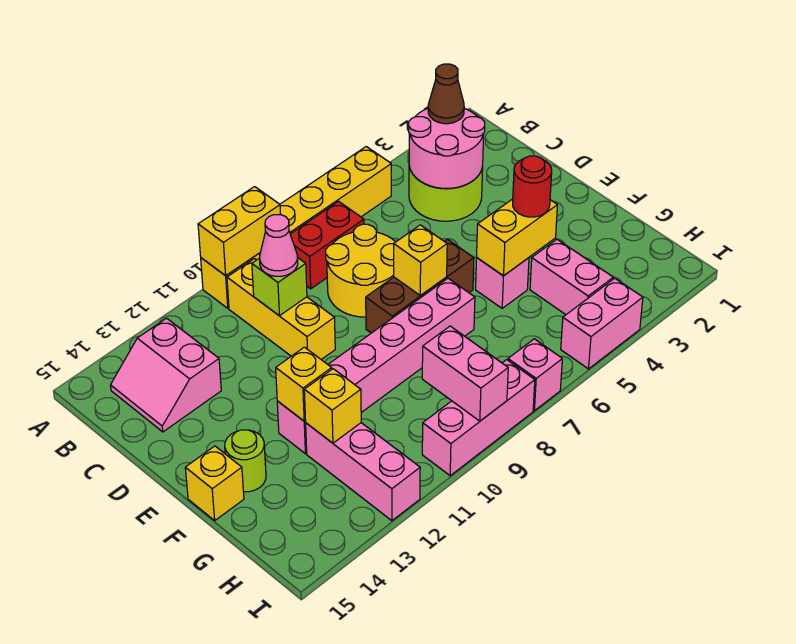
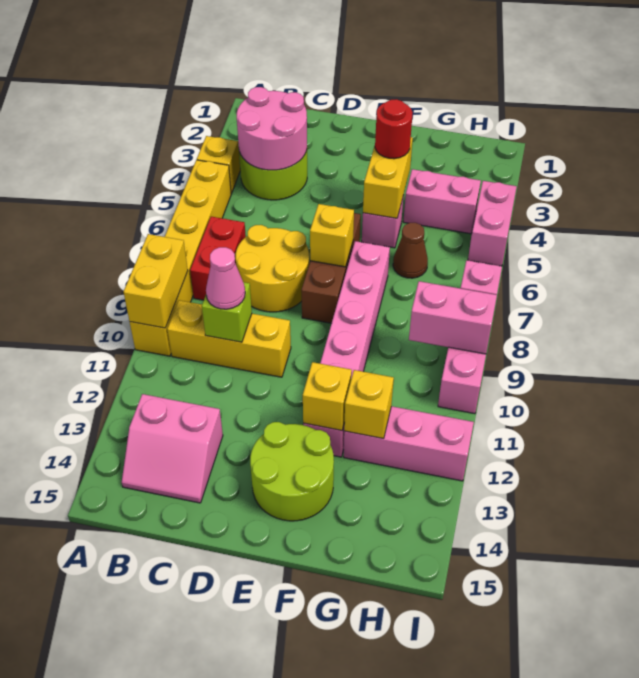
brown 1x1 cone [428,64,464,124] -> brown 1x1 cone moved to [393,223,428,278]
lime 1x1 round brick [225,430,266,492] -> lime 2x2 round brick [250,422,334,521]
yellow 1x1 brick [185,446,244,520] -> yellow 1x1 brick moved to [197,136,240,194]

